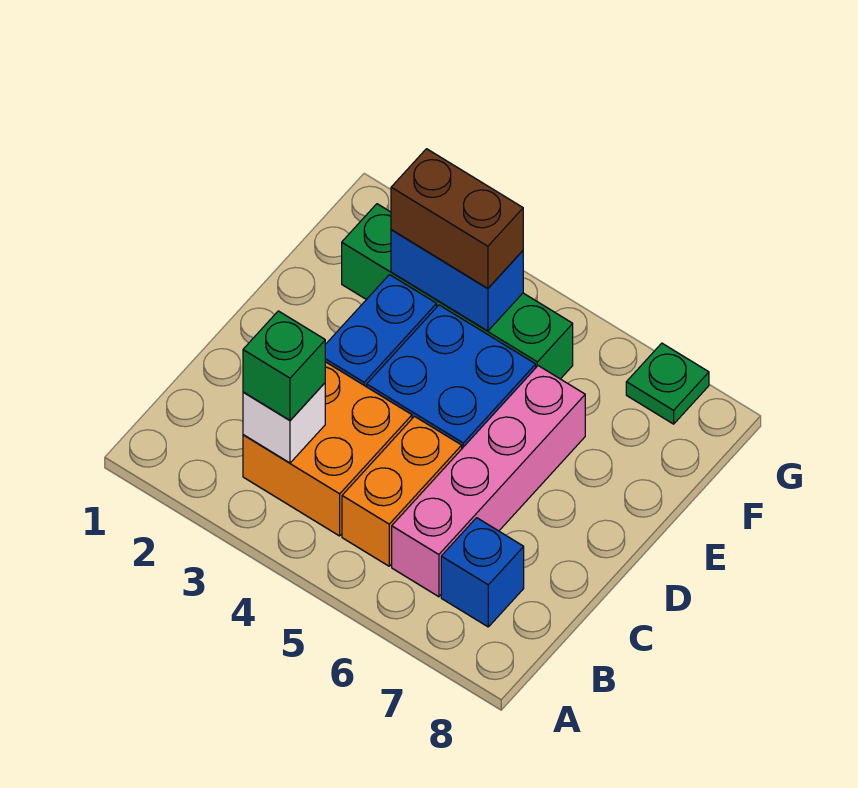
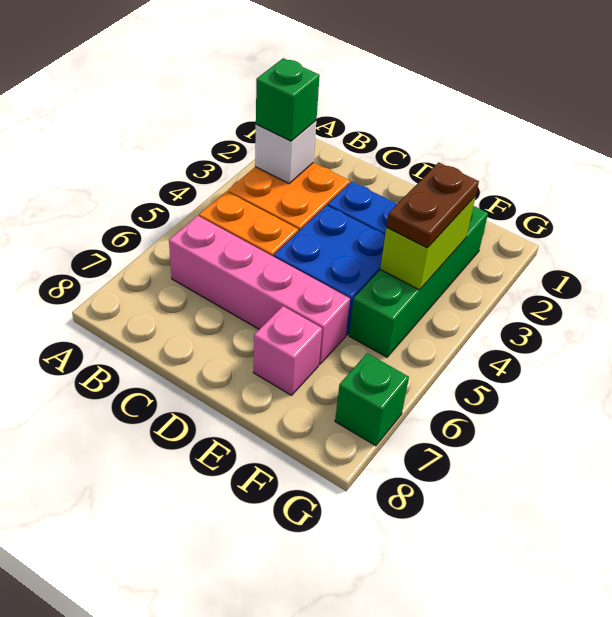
blue 1x1 brick [441,518,524,627] -> none
none -> pink 1x1 brick [253,306,322,395]
blue 1x2 brick [391,230,523,331] -> lime 1x2 brick [380,197,475,290]
brown 1x2 brick [391,149,523,288] -> brown 1x2 plate [386,162,479,248]
green 1x1 plate [626,343,709,424] -> green 1x1 brick [335,353,409,446]

